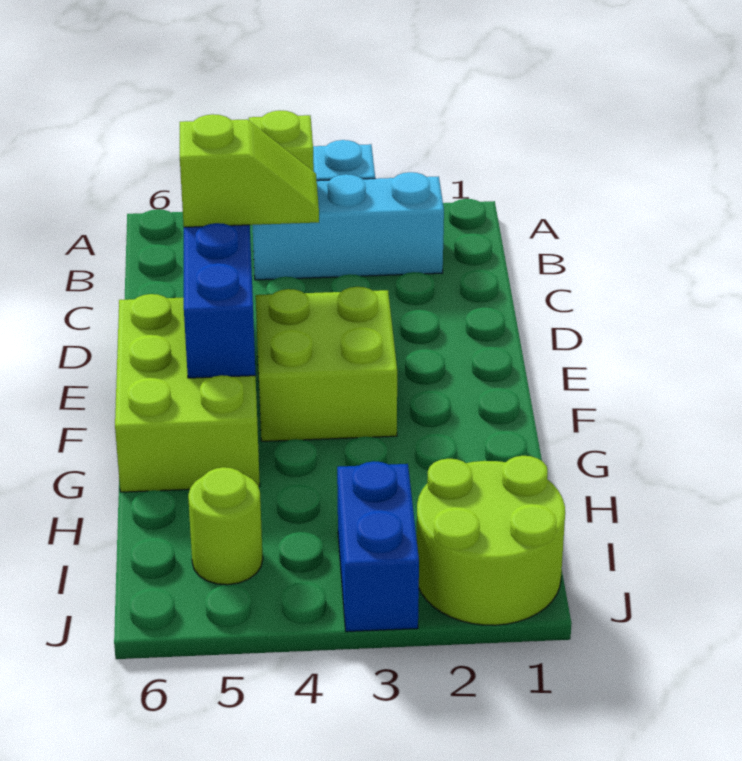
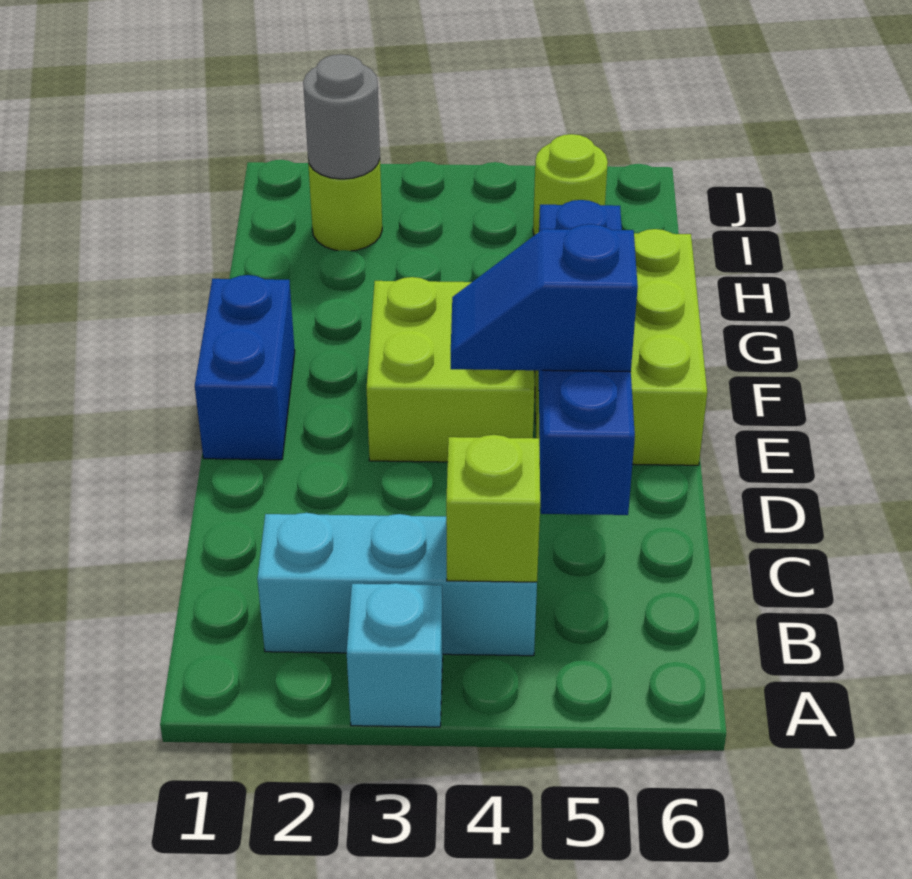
lime 1x2 slope [180,114,319,227] -> blue 1x2 slope [451,224,638,372]
lime 2x2 round brick [417,456,565,625] -> lime 1x1 round brick [308,160,382,251]
none -> grey 1x1 round brick [303,54,380,179]
blue 1x2 brick [337,461,419,632] -> blue 1x2 brick moved to [195,275,295,460]

